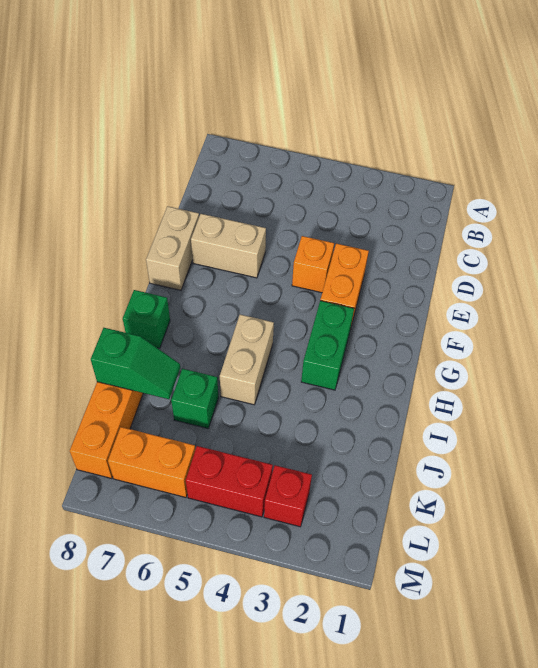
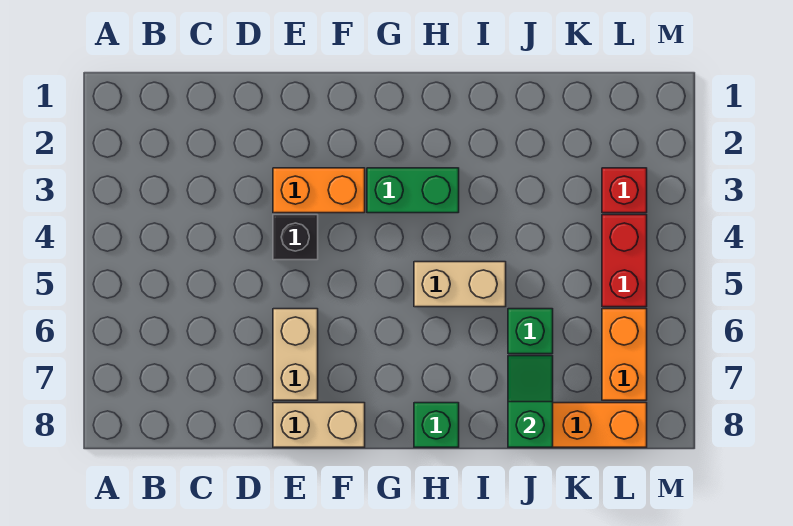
orange 1x1 brick [292,236,334,293] -> black 1x1 brick [273,215,318,260]

